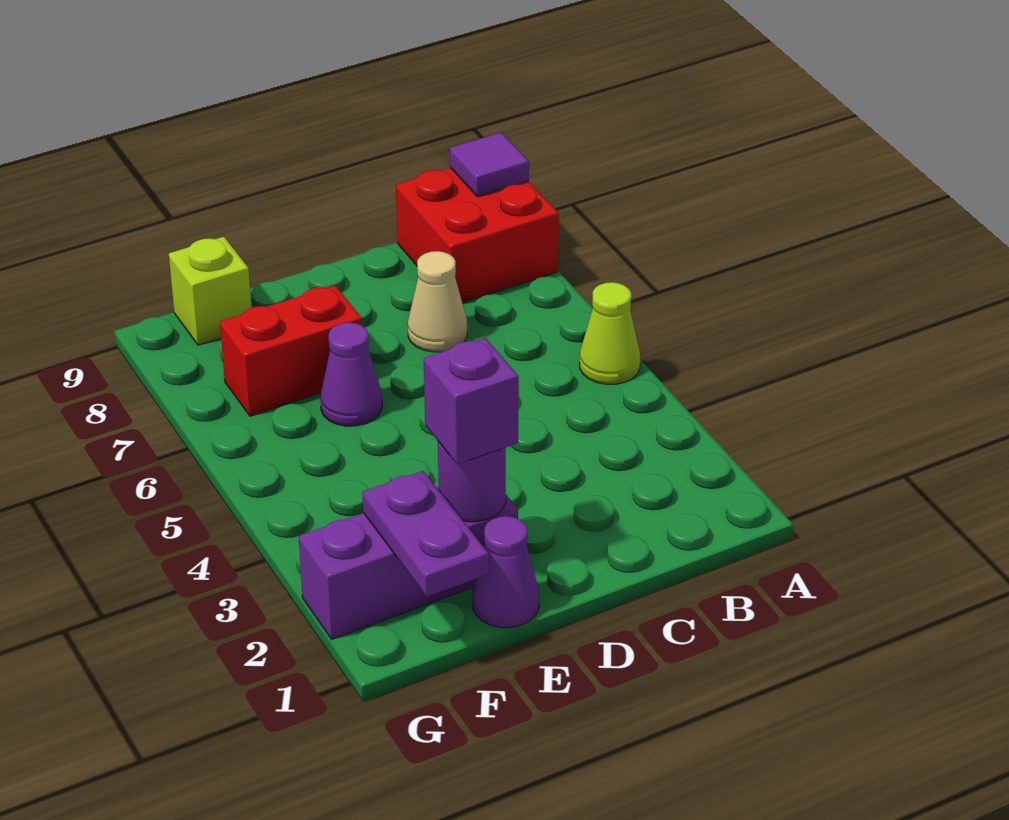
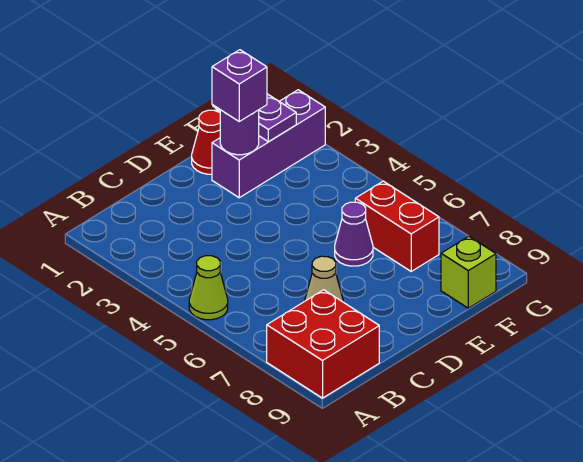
purple 1x1 tile [450,133,529,197] -> none
purple 1x1 cone [472,516,539,628] -> red 1x1 cone [192,110,220,174]
red 1x2 brick [220,285,362,416] -> red 1x2 brick turned to [355,181,439,271]

